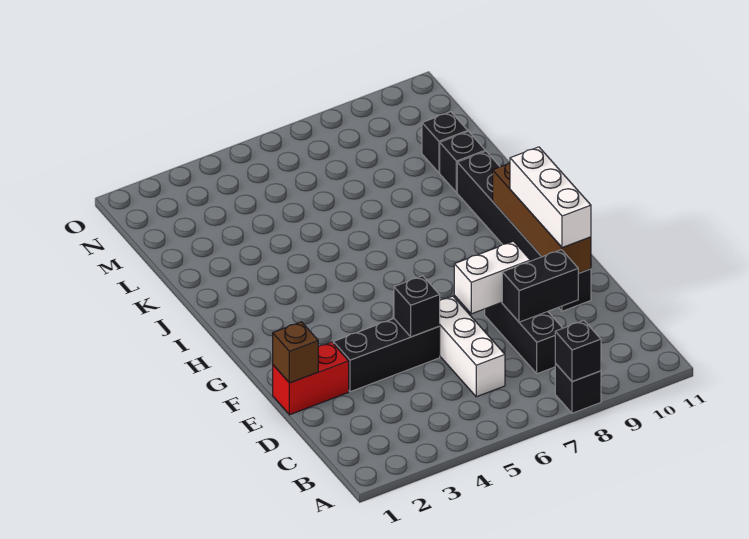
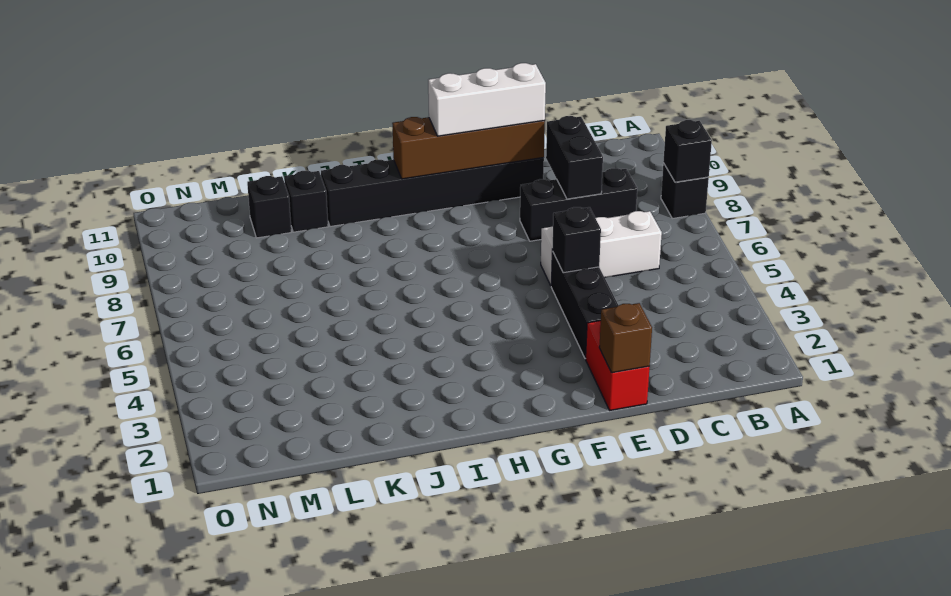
white 1x2 brick [454,241,530,314] -> none

